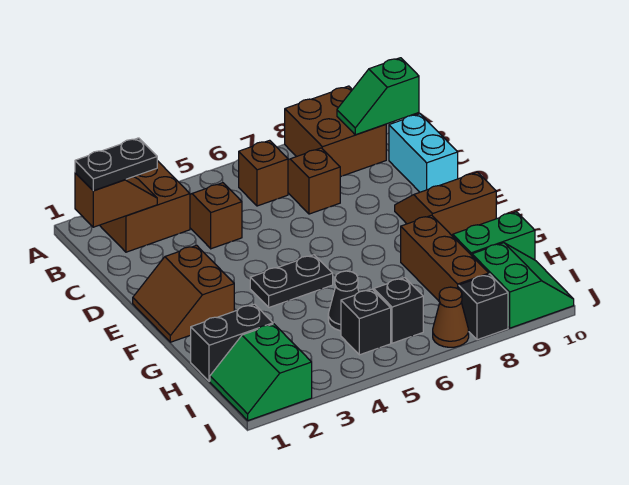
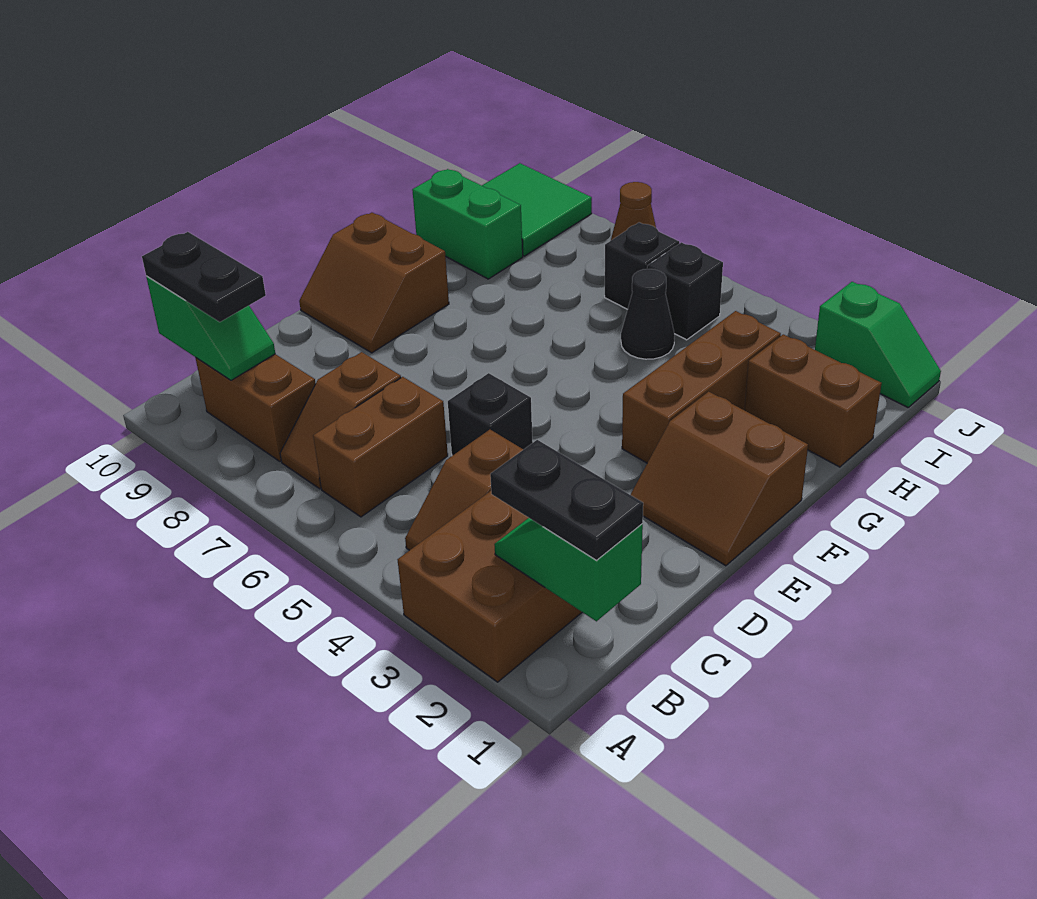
brown 2x2 brick [285,86,386,177] -> brown 1x2 brick [196,354,315,461]
brown 1x2 slope [75,173,157,227] -> green 1x2 slope [494,518,643,621]
brown 1x1 brick [239,140,288,206] -> brown 1x2 brick [313,377,448,517]
cyan 1x2 brick [389,114,458,192] -> none
brown 2x2 slope [133,245,234,342] -> brown 2x2 slope turned to [631,392,808,566]
black 1x2 plate [250,255,333,307] -> black 1x2 plate moved to [142,232,266,322]
brown 1x3 brick [401,215,489,302] -> brown 1x3 brick moved to [622,311,781,463]
black 1x2 brick [191,304,273,381] -> brown 1x2 brick [744,334,882,467]
green 2x2 slope [210,324,312,421] -> green 1x2 slope [815,282,941,407]
green 2x2 slope [472,243,574,328] -> green 2x2 tile [482,163,592,256]
black 1x1 brick [459,274,508,340] -> black 1x1 brick moved to [448,373,533,456]

